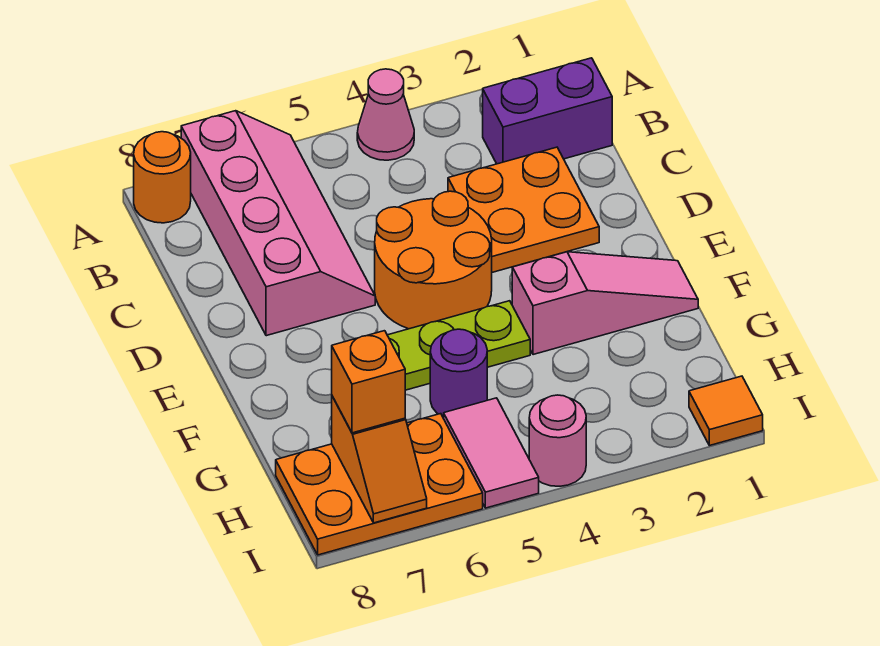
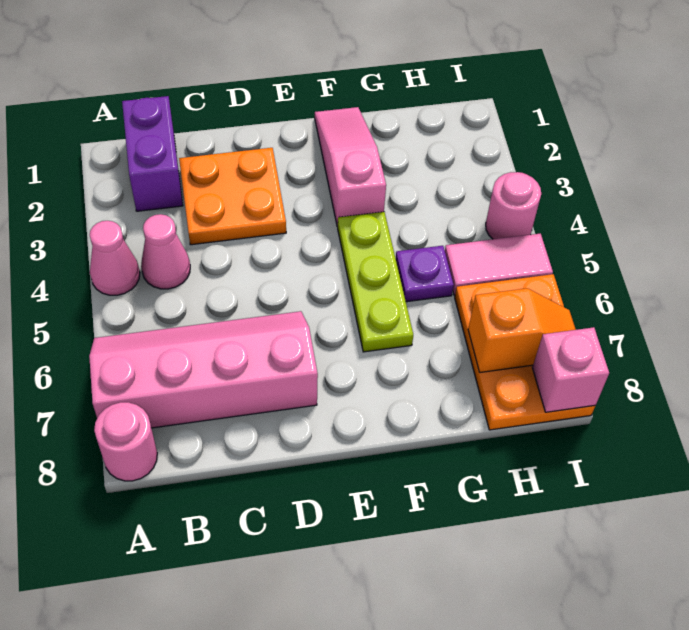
orange 1x1 round brick [134,132,191,223] -> pink 1x1 round brick [94,402,157,481]
none -> pink 1x1 cone [141,214,190,289]
orange 2x2 round brick [375,191,492,329] -> none
purple 1x1 round brick [430,329,487,417] -> purple 1x1 plate [396,246,454,302]
orange 1x1 brick [332,331,405,433] -> none
orange 1x1 tile [689,376,763,446] -> none
none -> pink 1x1 brick [532,327,609,412]

